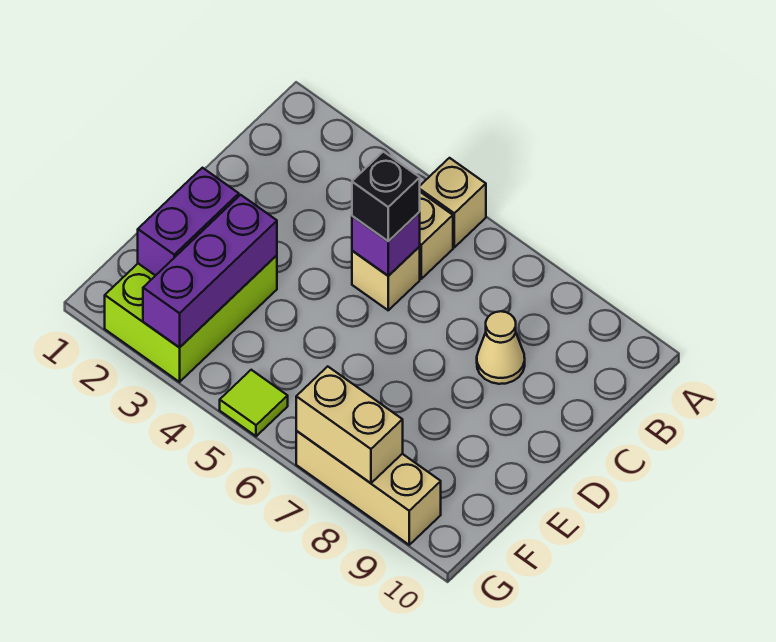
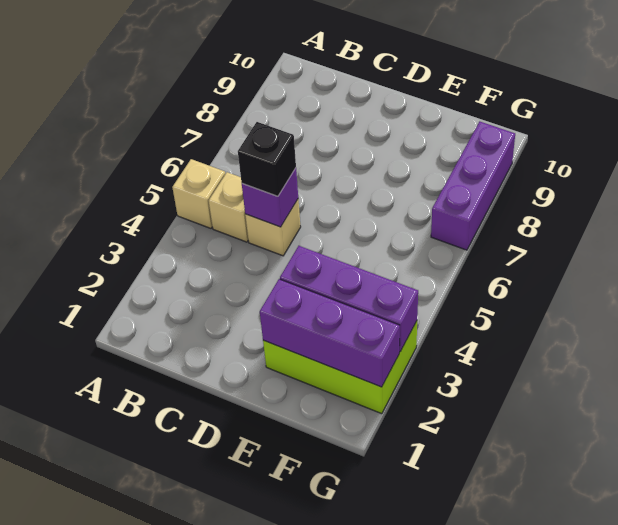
tan 1x1 cone [477,311,525,384] -> none
purple 1x2 brick [138,168,239,276] -> purple 1x3 brick [260,279,400,387]
lime 1x1 tile [220,370,288,436] -> none
tan 1x3 brick [296,431,441,545] -> purple 1x3 brick [431,122,515,250]
tan 1x2 brick [296,366,403,483] -> none

